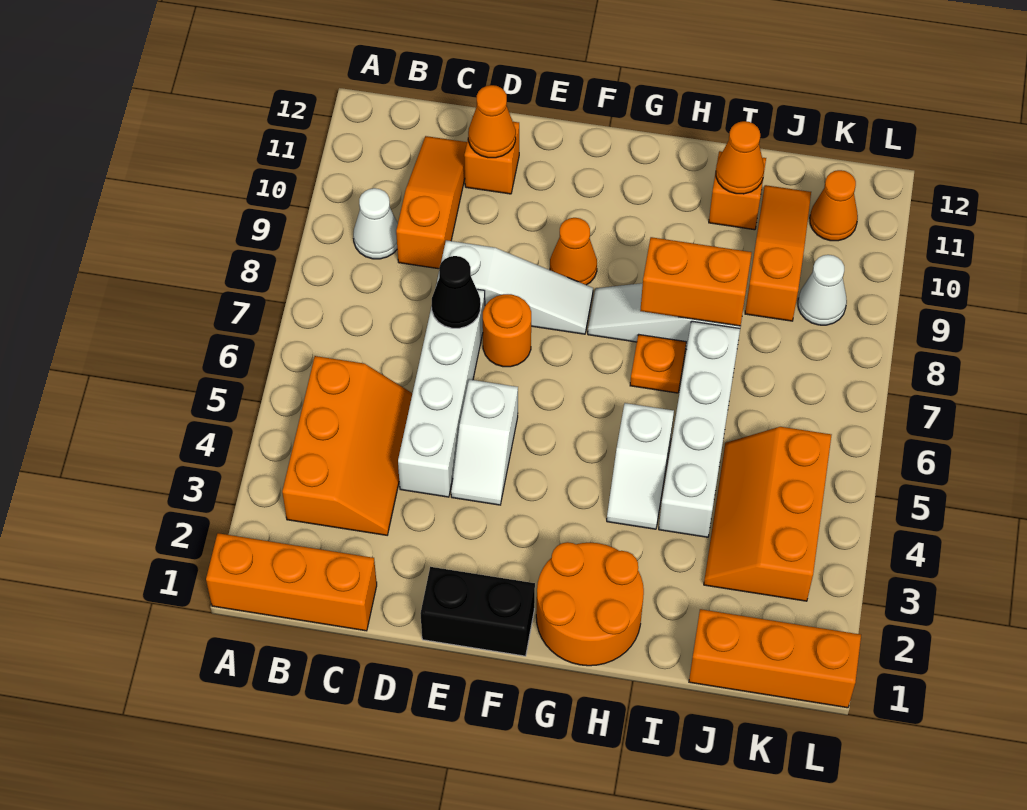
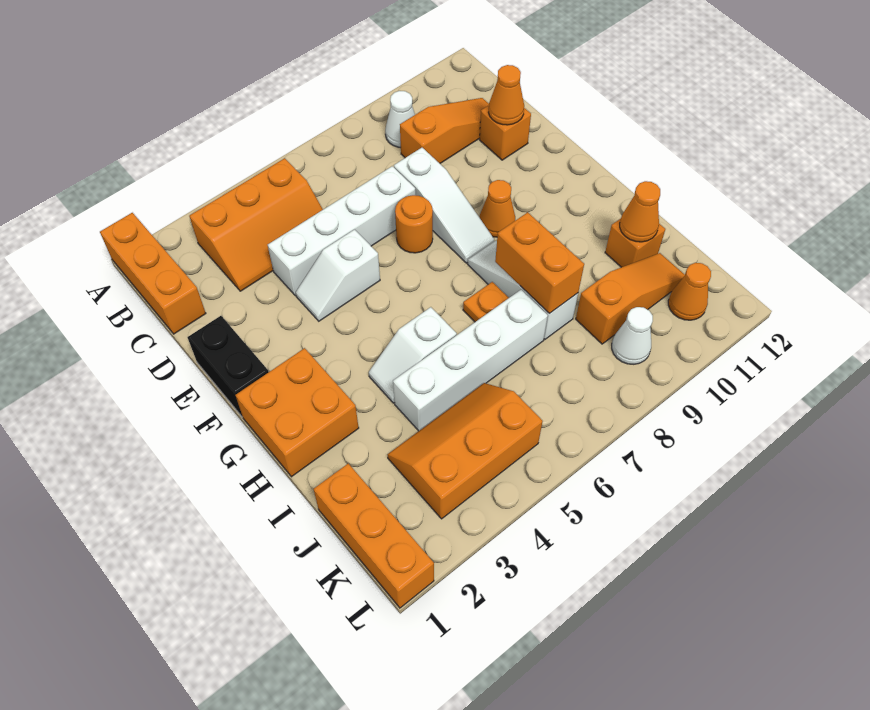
black 1x1 cone [432,256,481,328] -> none
orange 2x2 round brick [536,542,644,666] -> orange 2x2 brick [236,348,359,477]

